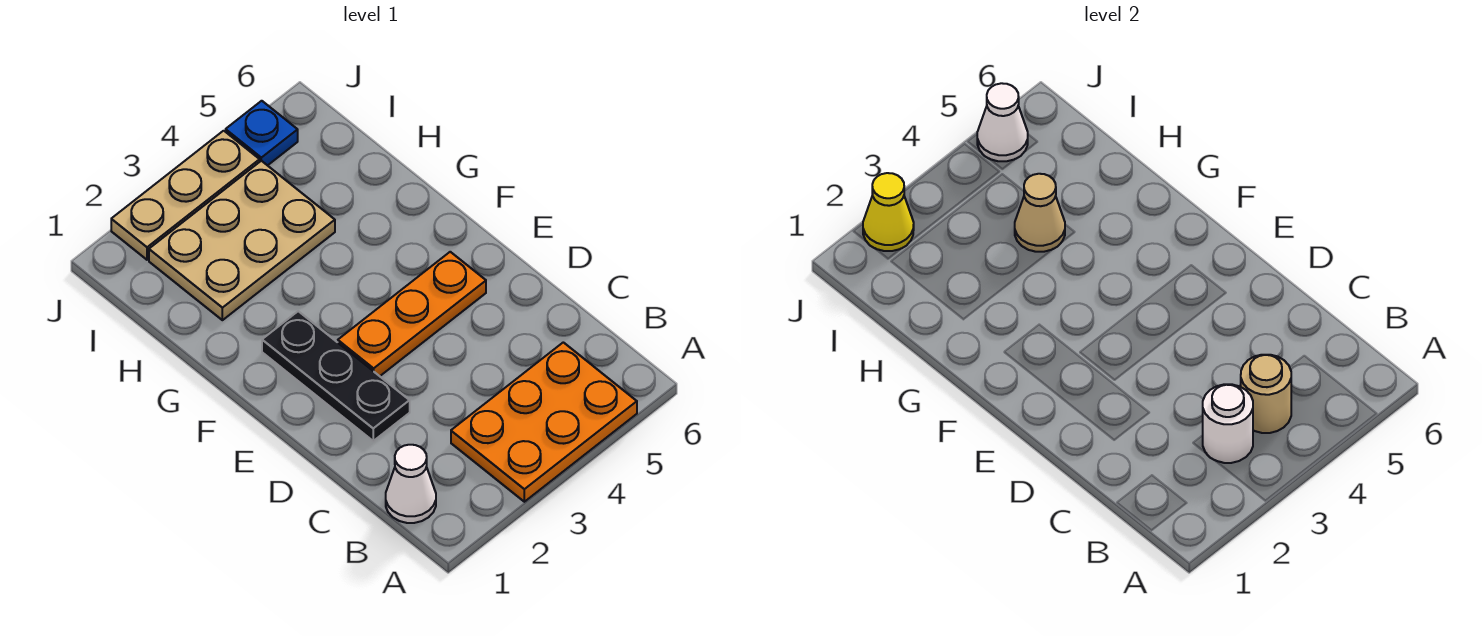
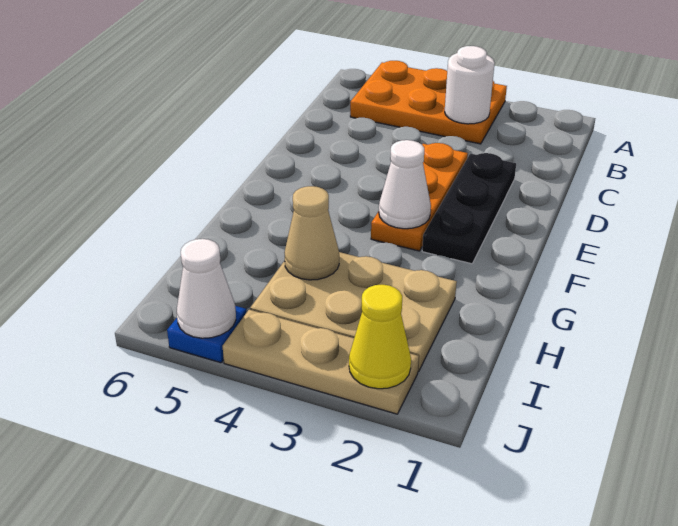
white 1x1 cone [386,445,436,523] -> white 1x1 cone moved to [379,140,431,229]
tan 1x1 round brick [1241,355,1291,433] -> none
orange 1x3 plate [338,252,486,376] -> orange 1x3 plate turned to [371,143,468,251]

